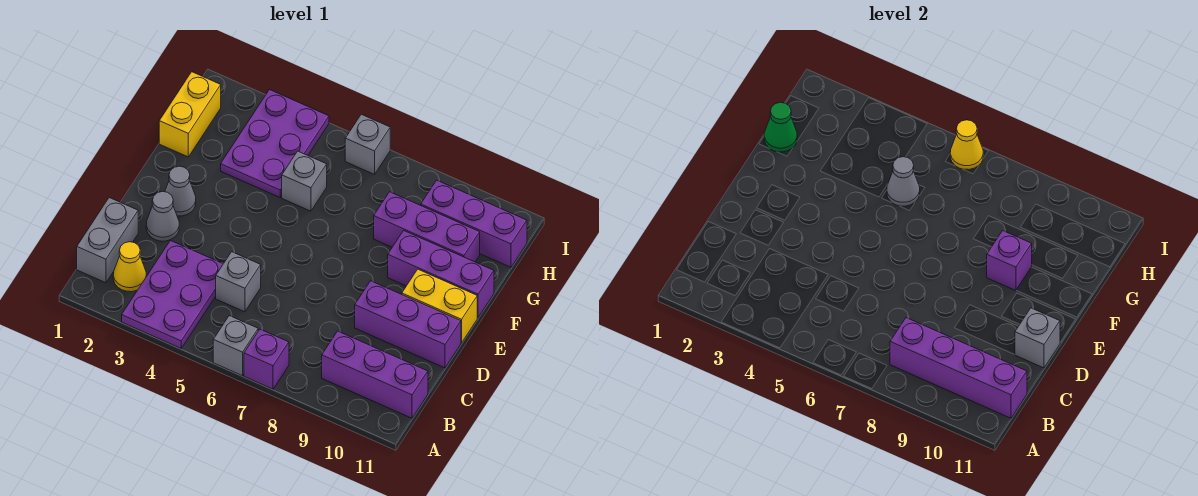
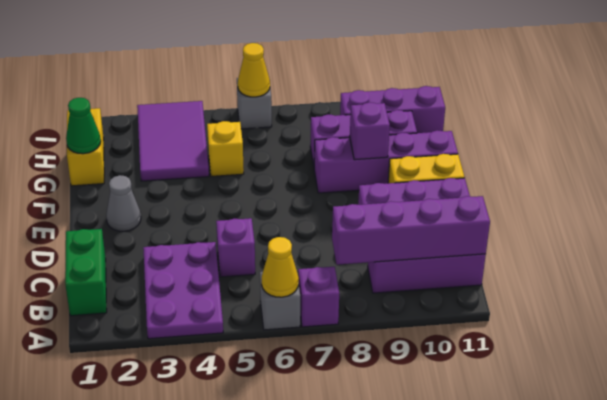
grey 1x2 brick [77,198,138,283] -> green 1x2 brick [65,229,107,316]
yellow 1x1 cone [113,242,146,292] -> yellow 1x1 cone moved to [262,237,299,297]
grey 1x1 brick [216,252,261,312] -> purple 1x1 brick [216,218,255,277]
grey 1x1 cone [146,191,179,241] -> none
grey 1x1 brick [1015,308,1060,368] -> none
purple 1x3 brick [388,231,494,318] -> purple 1x4 brick [314,130,458,193]
purple 2x3 plate [221,90,329,197] -> purple 2x3 tile [137,101,209,181]
grey 1x1 brick [282,151,327,211] -> yellow 1x1 brick [207,121,244,176]
grey 1x1 cone [887,157,920,206] -> none

